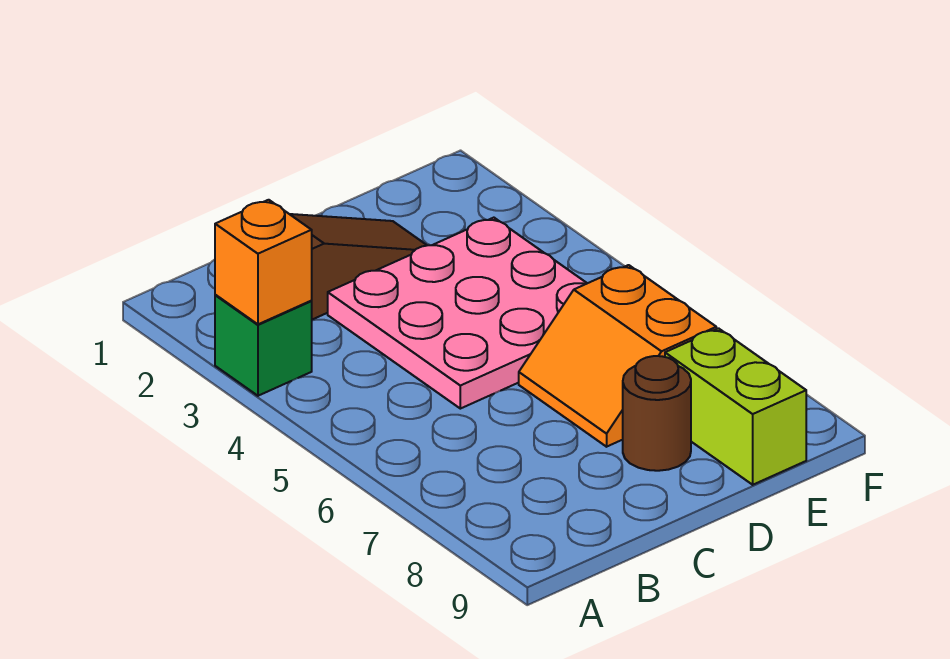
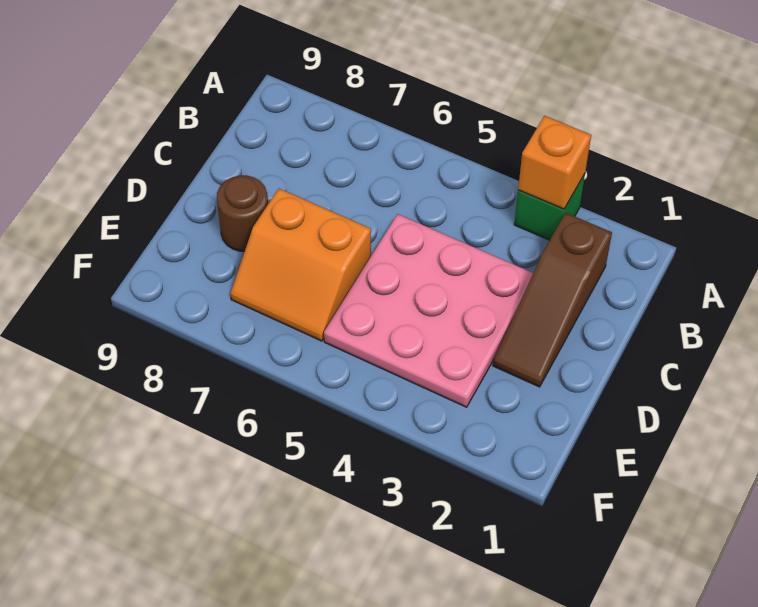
orange 2x2 slope [519,265,716,447] -> orange 2x2 slope turned to [230,189,371,341]
lime 1x2 brick [665,328,806,485] -> none

